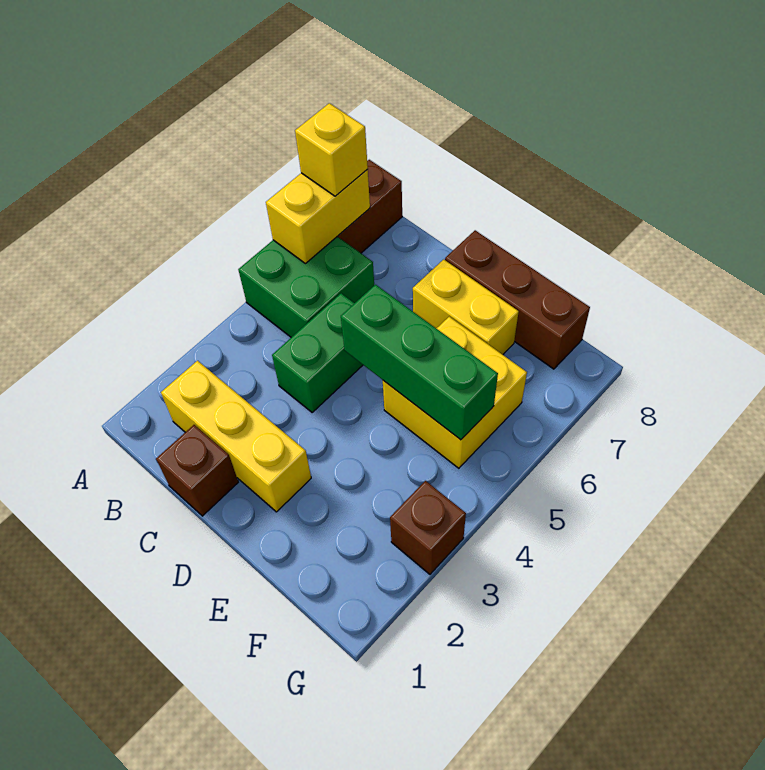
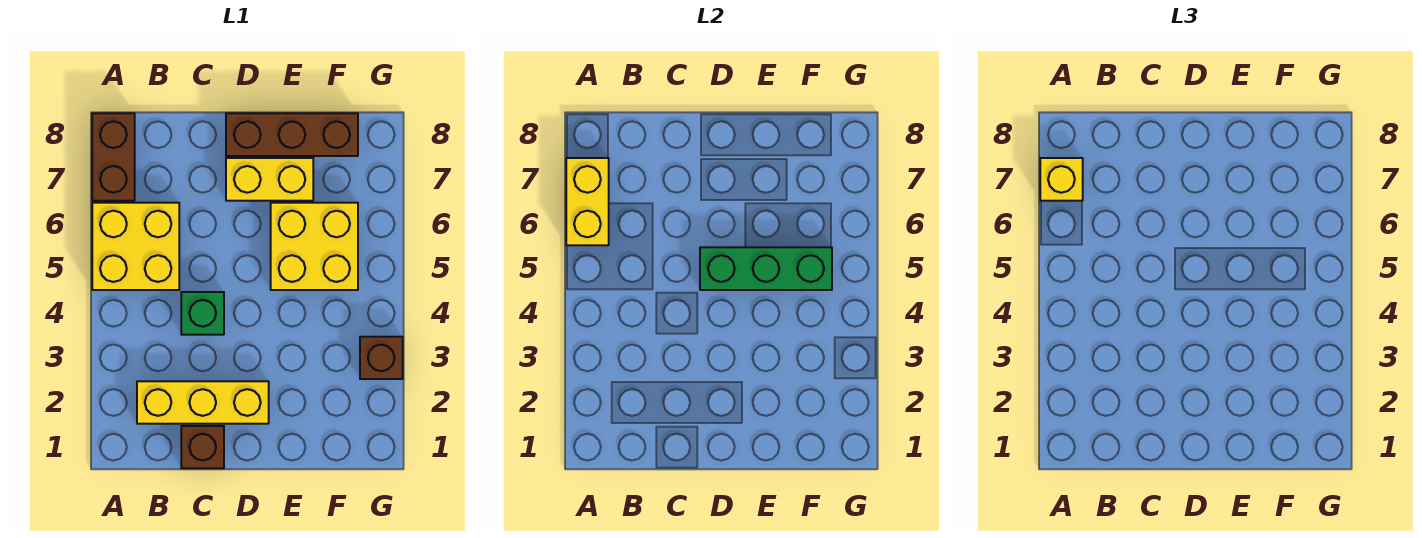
green 2x2 brick [238,236,374,337] -> yellow 2x2 brick [92,203,179,290]
green 1x2 brick [272,293,363,413] -> green 1x1 brick [181,292,224,335]

